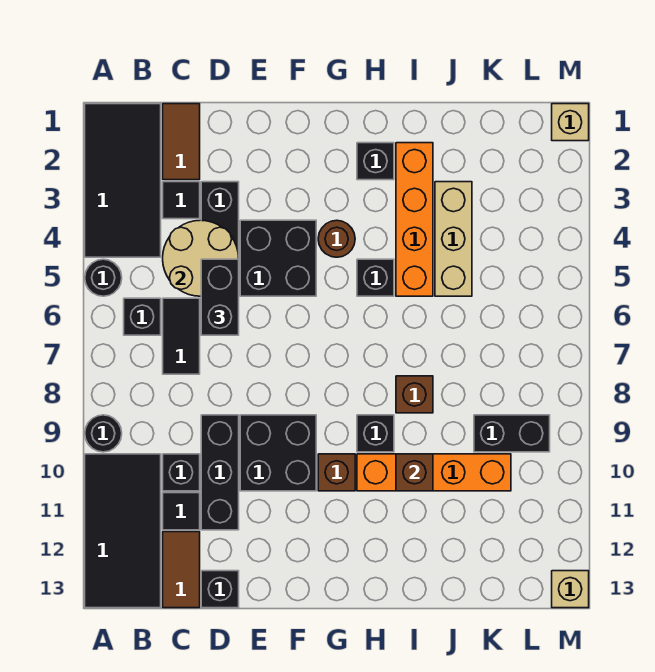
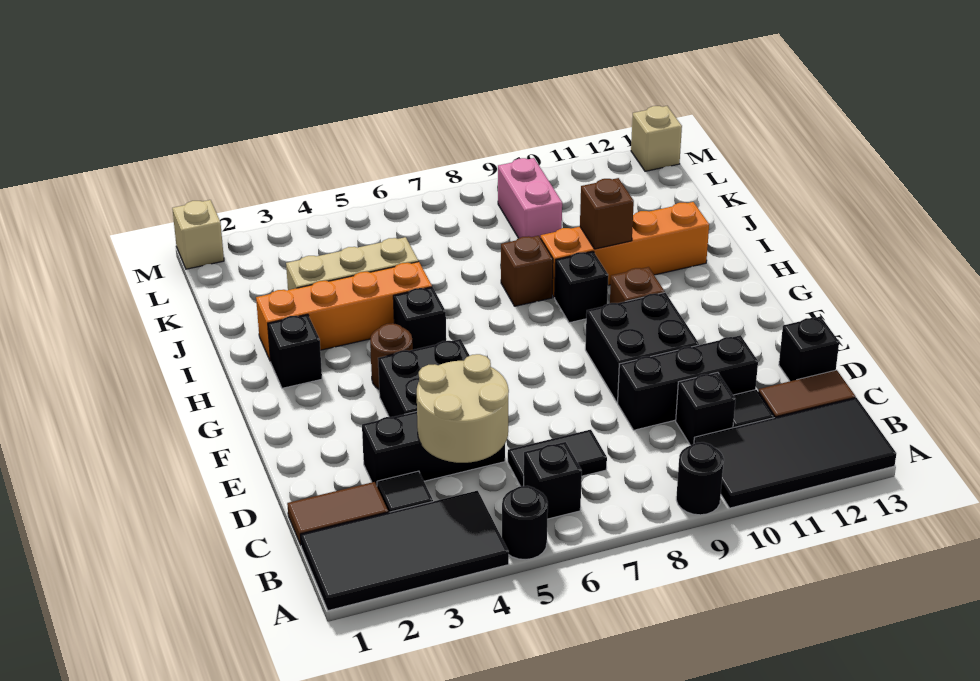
black 1x2 brick [201,259,239,335] -> none
orange 1x4 brick [357,454,511,491] -> orange 1x4 brick turned to [541,202,709,297]
black 1x2 brick [474,415,550,452] -> pink 1x2 brick [498,158,562,238]

